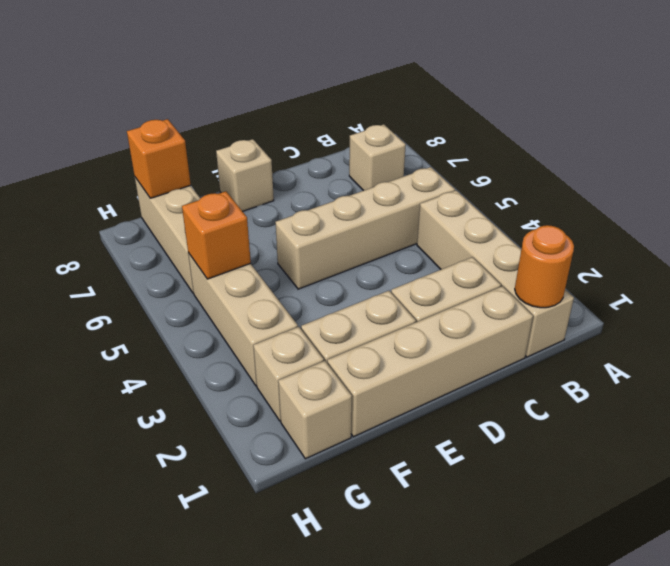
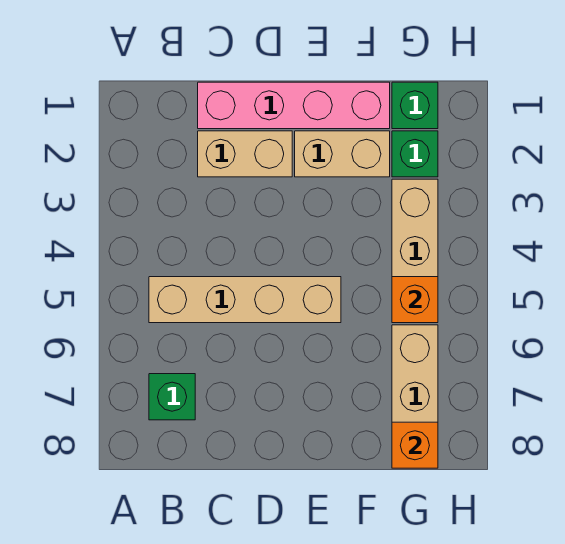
tan 1x4 brick [417,190,574,357] -> none
orange 1x1 round brick [515,225,574,308] -> none
tan 1x1 brick [349,124,406,191] -> green 1x1 brick [149,374,195,420]
tan 1x4 brick [327,286,533,437] -> pink 1x4 brick [198,82,390,129]
tan 1x1 brick [216,139,274,211] -> none
tan 1x1 brick [278,361,352,459] -> green 1x1 brick [392,82,438,129]
tan 1x1 brick [253,327,324,421] -> green 1x1 brick [392,131,438,177]

